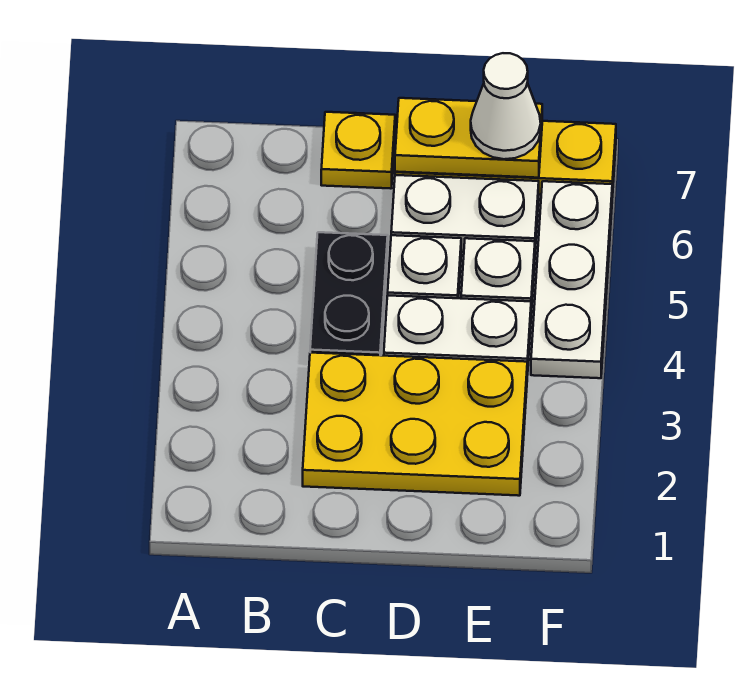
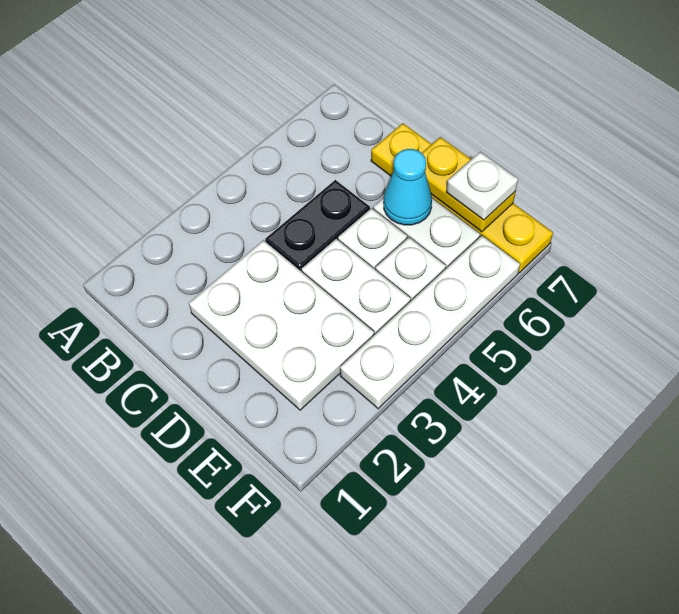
yellow 2x3 plate [303,353,527,496] -> white 2x3 plate [189,240,374,410]
none -> cyan 1x1 cone [383,149,432,225]
white 1x1 cone [471,53,541,159] -> white 1x1 plate [446,152,518,220]
white 1x3 plate [531,181,612,378] -> white 1x4 plate [340,236,520,409]

